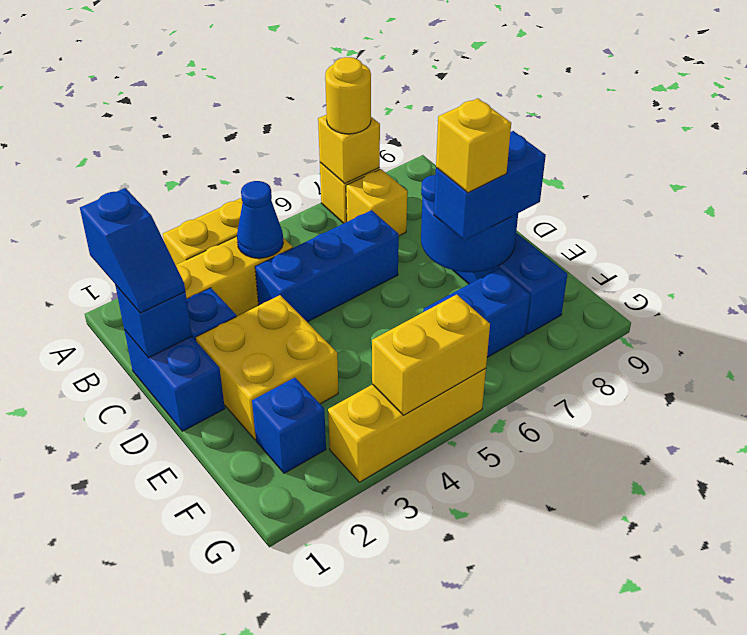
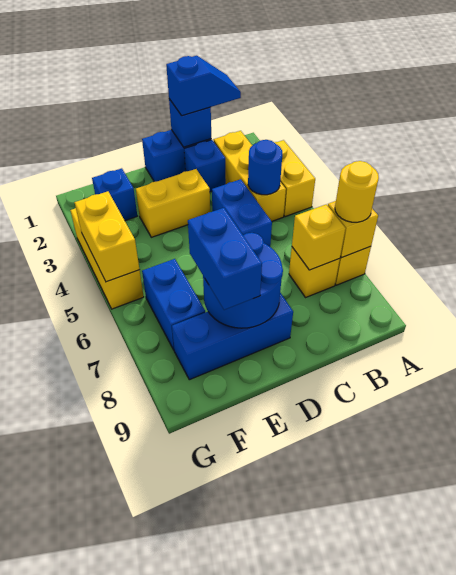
blue 1x2 slope [80,188,185,313] -> blue 1x2 slope turned to [166,56,241,116]
blue 1x1 cone [237,181,283,258] -> blue 1x1 round brick [248,140,282,195]
blue 1x3 brick [255,210,399,322] -> blue 1x2 brick [212,179,272,247]
yellow 2x2 brick [196,295,338,440] -> yellow 1x2 brick [136,169,210,237]
yellow 1x1 brick [436,98,511,193] -> yellow 1x1 brick moved to [292,204,346,270]

